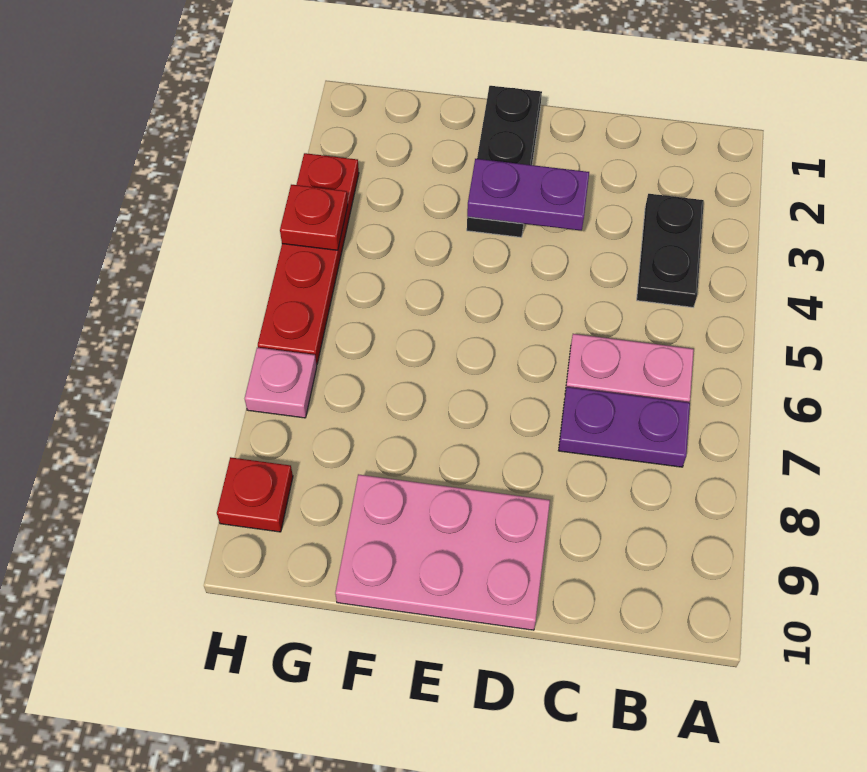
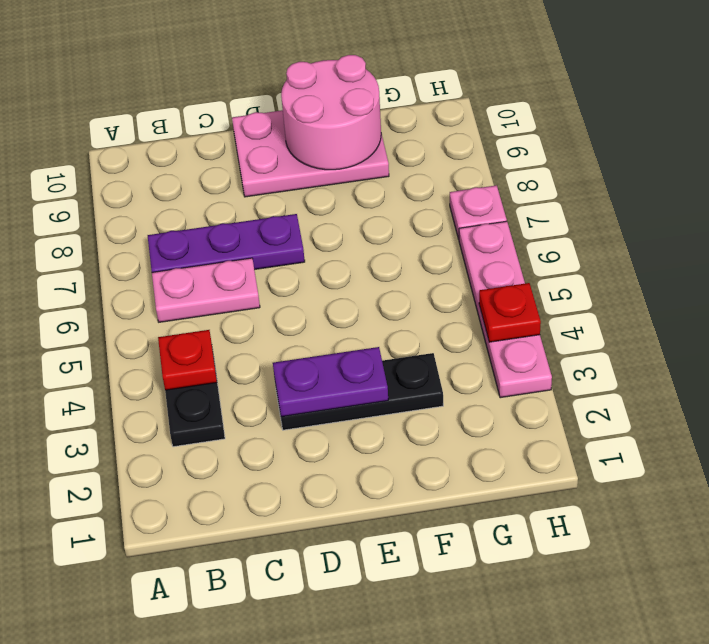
purple 1x2 plate [558,387,690,467] -> purple 1x3 plate [148,214,305,272]
black 1x3 plate [467,86,542,237] -> black 1x3 plate turned to [275,353,443,430]
none -> pink 2x2 round brick [281,55,381,170]
red 1x4 plate [258,153,359,364] -> pink 1x4 plate [459,221,552,398]
red 1x1 plate [217,457,293,532] -> red 1x1 plate moved to [158,330,217,390]

